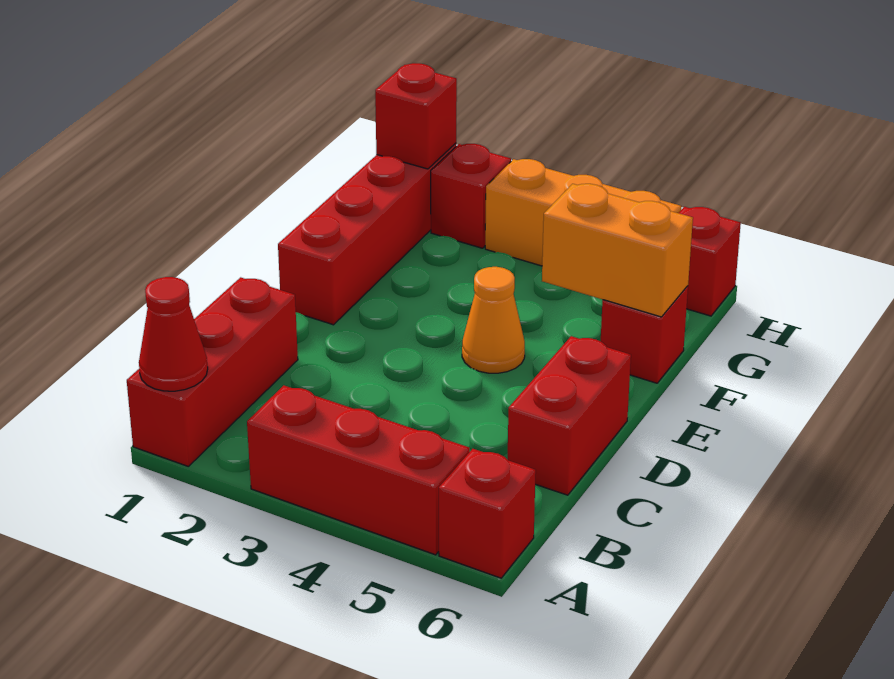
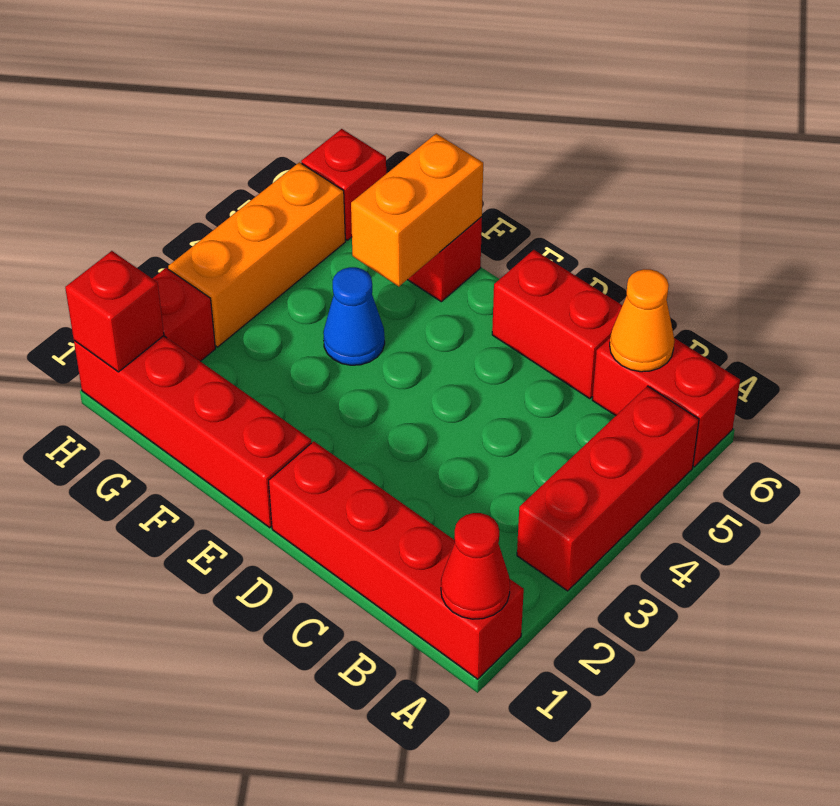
red 1x3 brick [127,277,298,466] -> red 1x4 brick [269,441,524,679]
red 1x1 brick [439,449,536,578] -> red 1x2 brick [592,338,740,467]
orange 1x1 cone [462,267,525,373] -> orange 1x1 cone moved to [610,269,674,372]
none -> blue 1x1 cone [323,267,385,365]

